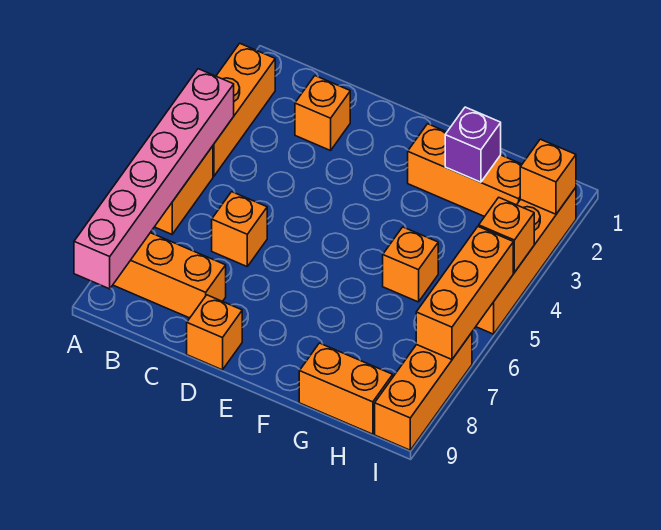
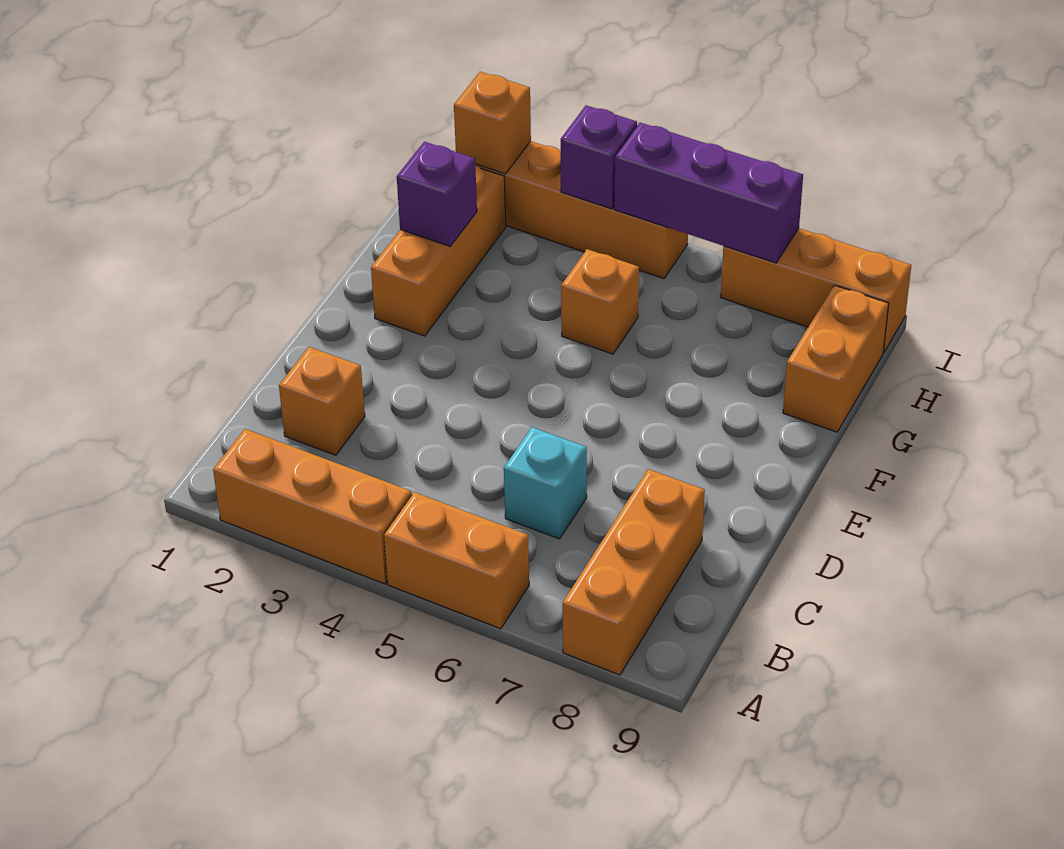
pink 1x6 brick [74,69,234,289] -> none
orange 1x1 brick [212,192,267,266] -> cyan 1x1 brick [504,427,587,539]
orange 1x1 brick [187,295,242,370] -> none
orange 1x1 brick [479,197,534,272] -> purple 1x1 brick [561,105,637,209]
orange 1x3 brick [416,226,513,359] -> purple 1x3 brick [614,123,803,263]

